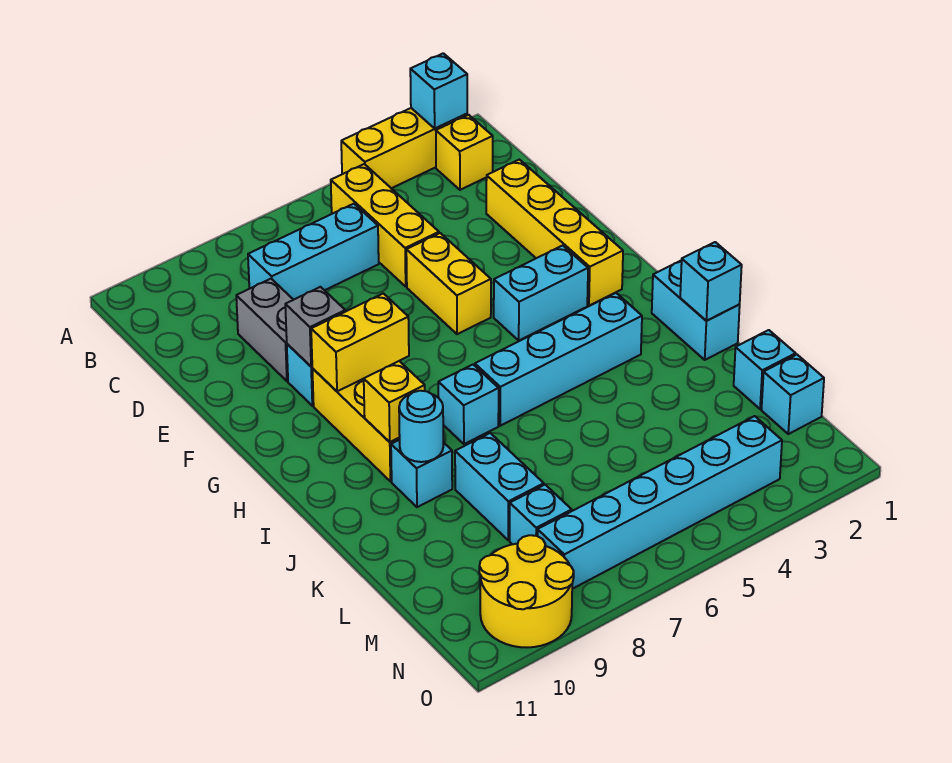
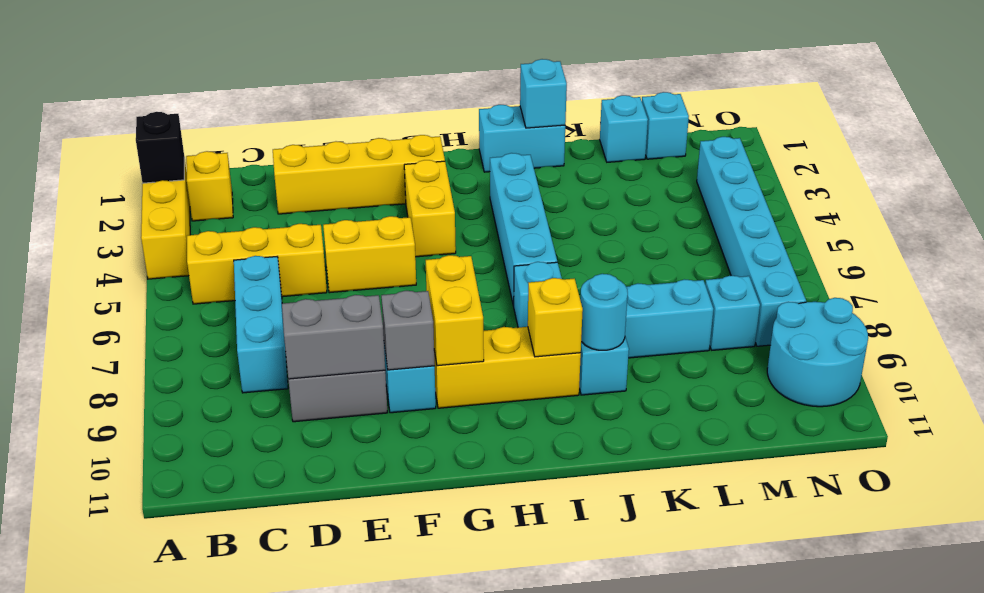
cyan 1x1 brick [410,53,467,128] -> black 1x1 brick [136,112,184,183]
none -> grey 1x2 brick [282,295,385,379]
cyan 1x2 brick [494,246,588,340] -> yellow 1x2 brick [404,160,456,257]
yellow 2x2 round brick [479,535,574,648] -> cyan 2x2 round brick [767,298,868,407]

